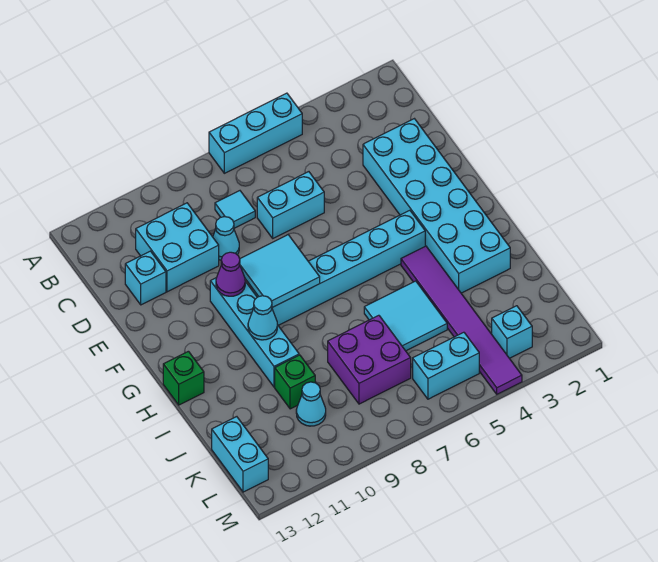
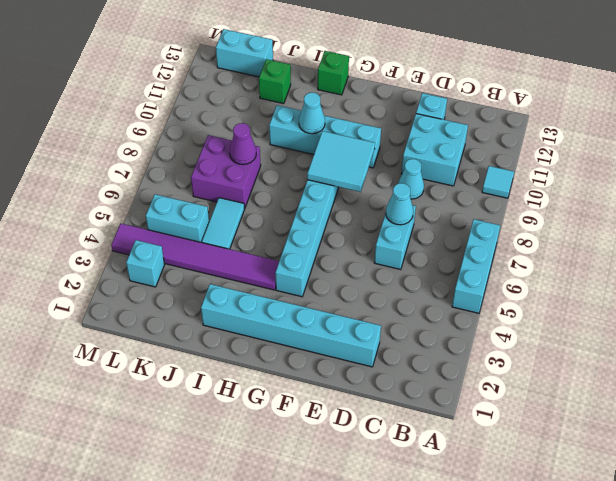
cyan 1x1 tile [215,191,255,228] -> cyan 1x1 tile moved to [482,166,514,198]
cyan 2x6 brick [363,119,510,293] -> cyan 1x6 brick [201,284,381,367]
purple 1x1 cone [216,252,245,296] -> purple 1x1 cone moved to [230,123,256,165]
cyan 2x2 tile [364,281,447,351] -> cyan 1x2 tile [202,198,244,249]
green 1x1 brick [275,355,315,409] -> green 1x1 brick moved to [259,59,291,104]
cyan 1x1 cone [296,382,326,426] -> cyan 1x1 cone moved to [386,183,413,225]
cyan 1x2 brick [413,332,479,399] -> cyan 1x2 brick turned to [146,194,209,243]

